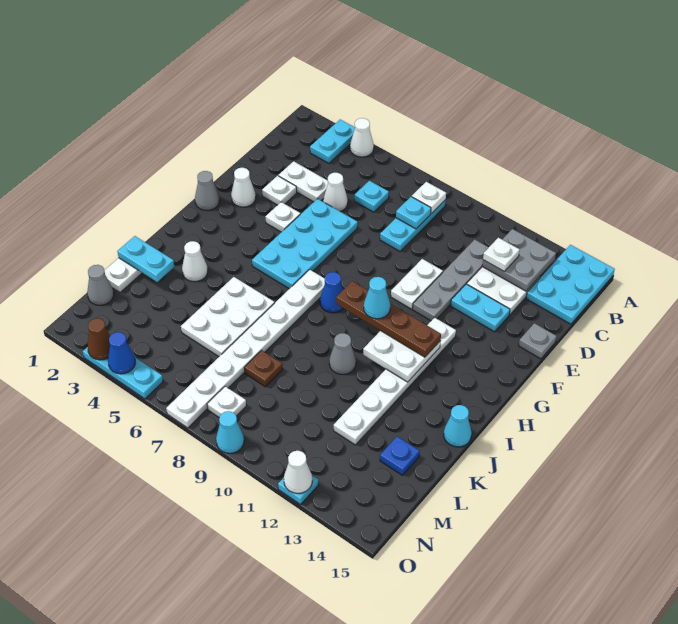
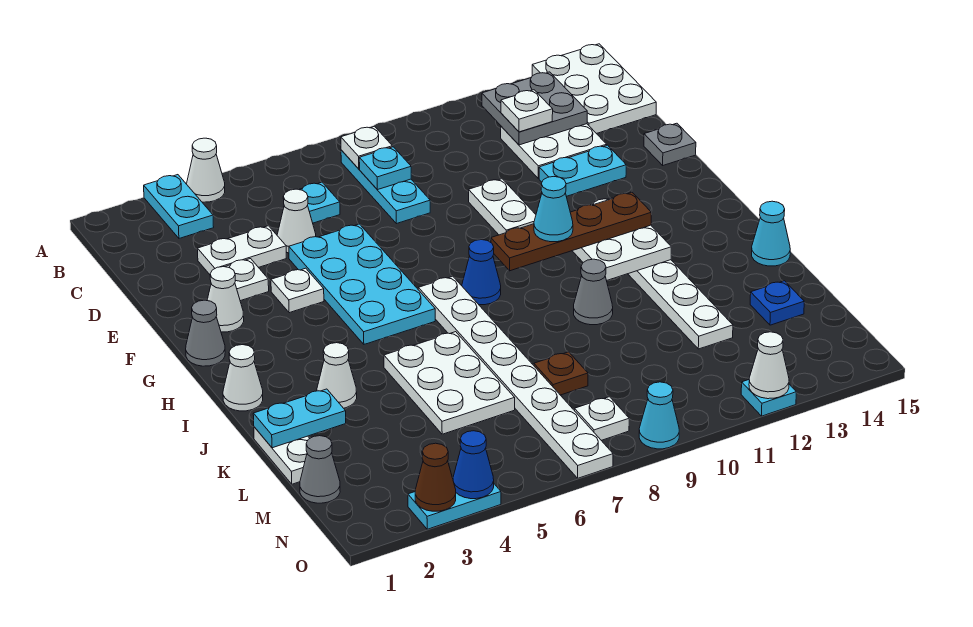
cyan 2x3 plate [526,245,615,324] -> white 2x3 plate [532,44,656,134]
grey 1x4 plate [413,239,489,321] -> none
none -> white 1x1 cone [223,345,263,411]
cyan 1x3 plate [83,347,163,399] -> cyan 1x2 plate [408,484,501,529]

